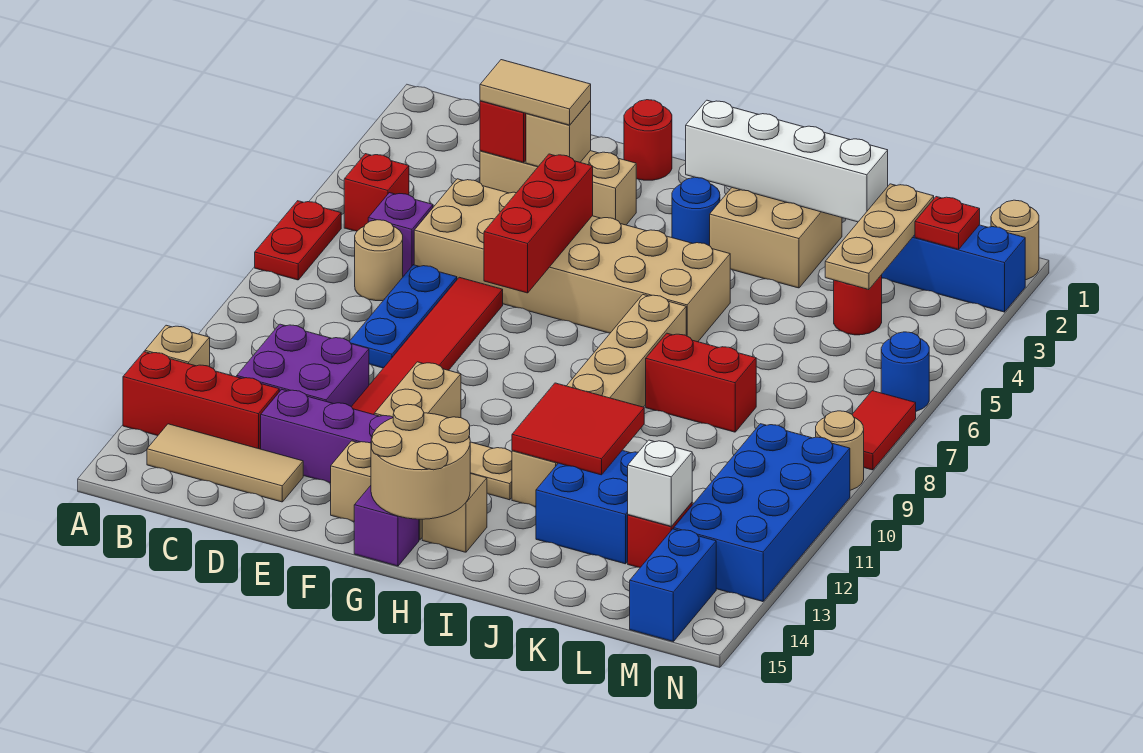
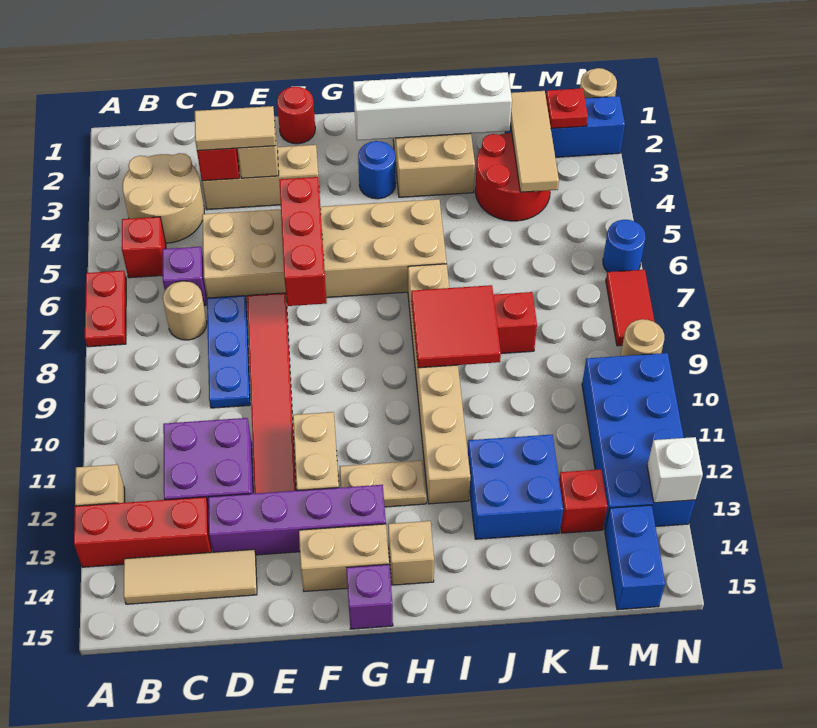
tan 2x2 round brick [371,404,470,519] -> tan 2x2 round brick moved to [122,153,204,243]
red 2x2 tile [512,383,644,475] -> red 2x2 tile moved to [411,285,501,368]
tan 1x3 plate [825,184,934,290] -> tan 1x3 tile [510,91,559,192]
red 1x1 round brick [834,275,882,335] -> red 2x2 round brick [475,132,550,221]
white 1x1 brick [628,440,692,526] -> white 1x1 brick moved to [647,437,703,503]

